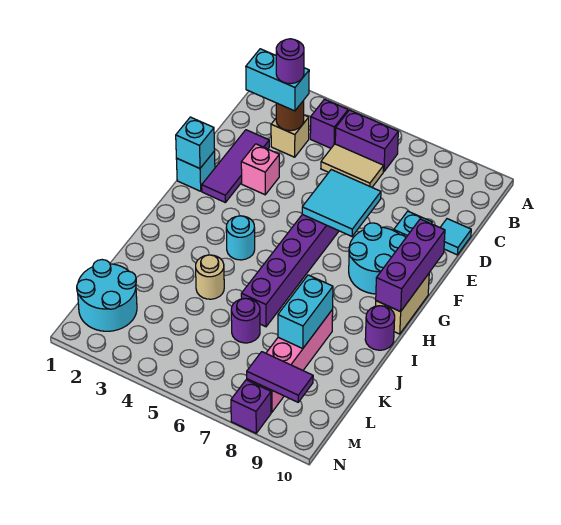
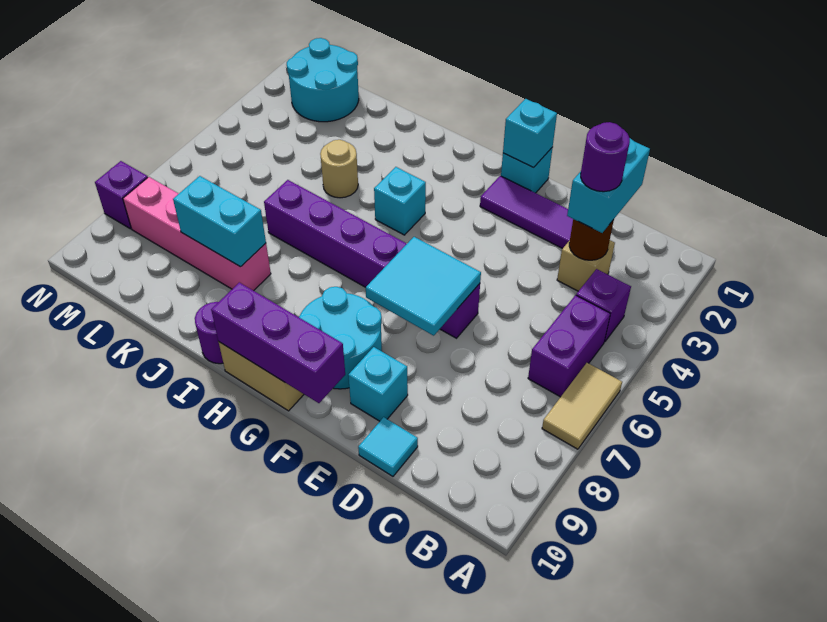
tan 1x2 tile [321,144,384,187] -> tan 1x2 tile moved to [542,363,622,449]
pink 1x1 brick [241,144,279,195] -> none
cyan 1x1 round brick [226,216,255,260] -> cyan 1x1 brick [374,167,426,235]
purple 1x1 round brick [231,298,260,343] -> none
purple 1x2 tile [247,352,313,402] -> none

